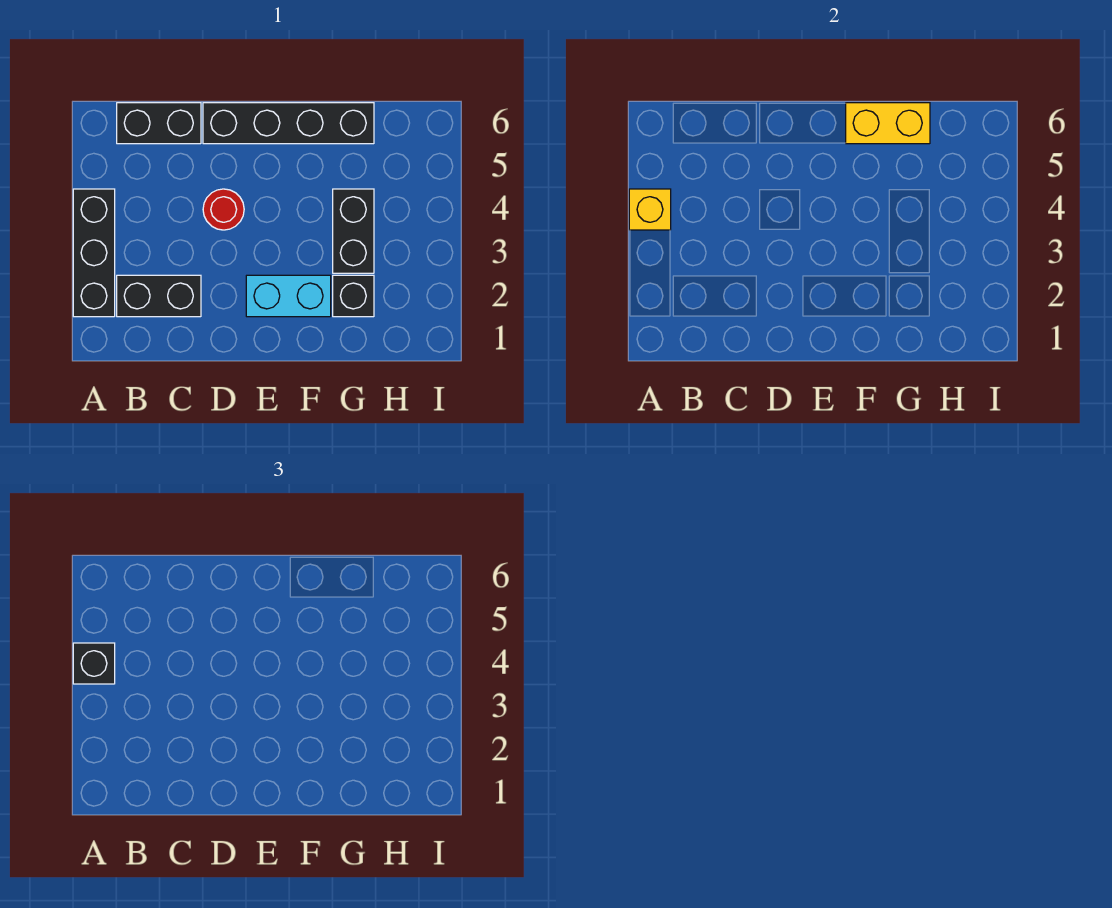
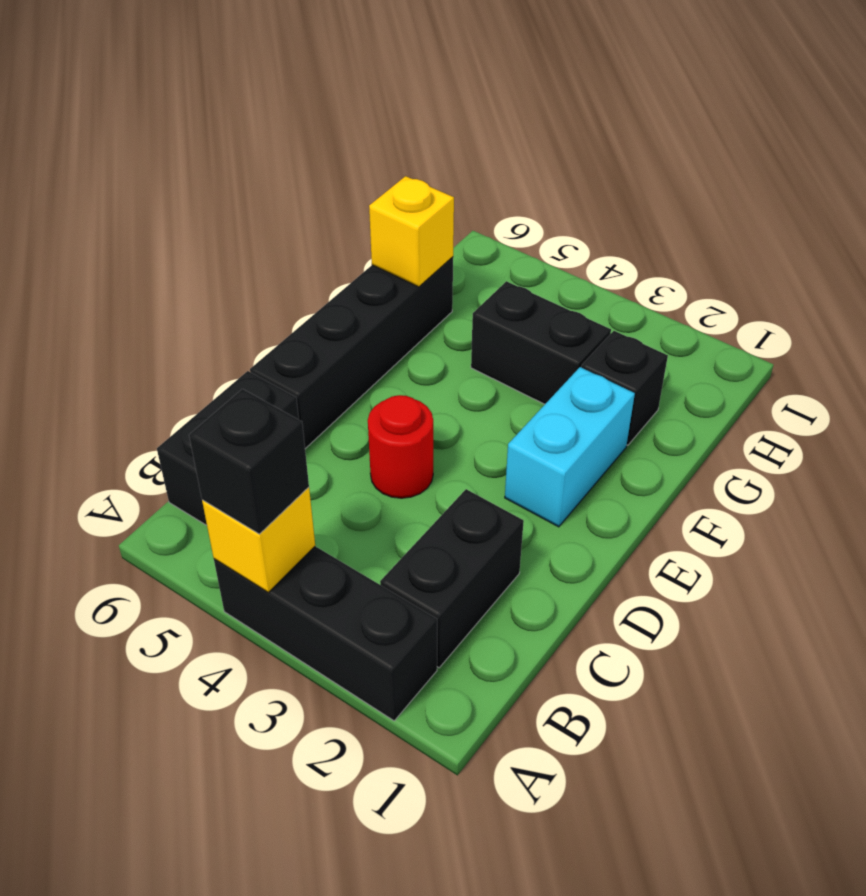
yellow 1x2 brick [846,103,930,144] -> yellow 1x1 brick [369,176,454,287]

